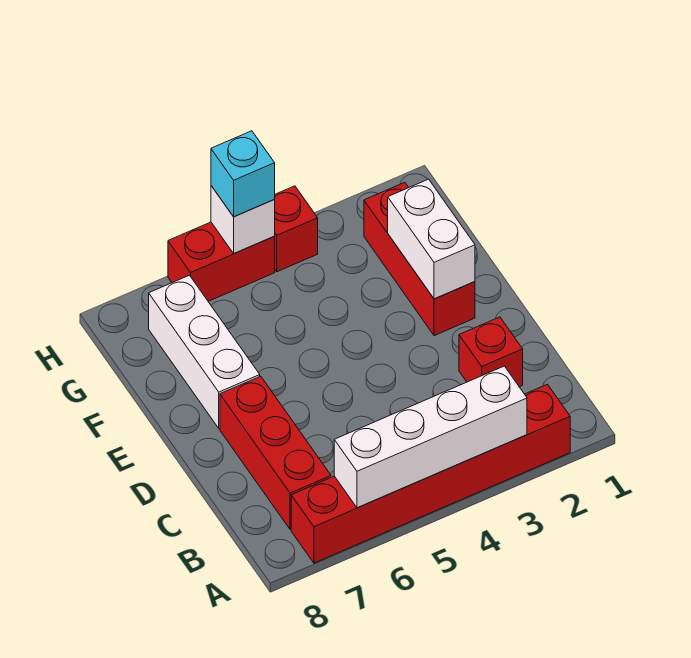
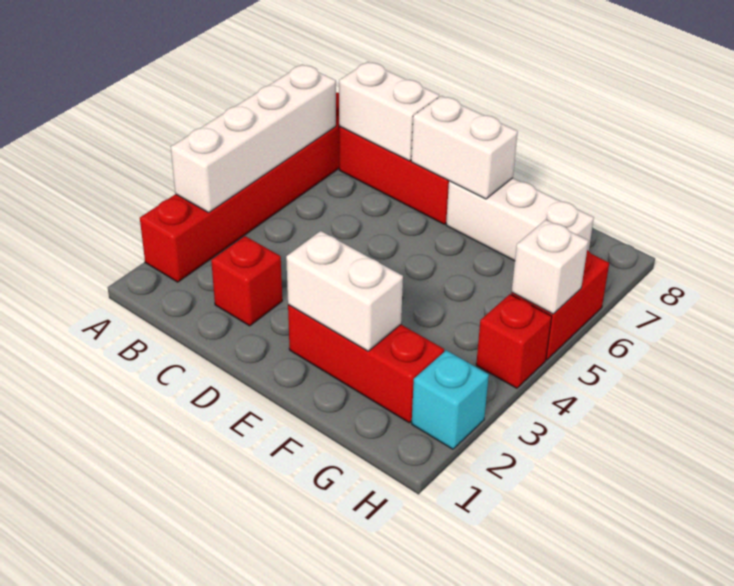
none -> white 1x2 brick [339,62,439,161]
none -> white 1x2 brick [411,96,518,199]
cyan 1x1 brick [211,131,275,217] -> cyan 1x1 brick moved to [412,350,489,449]

